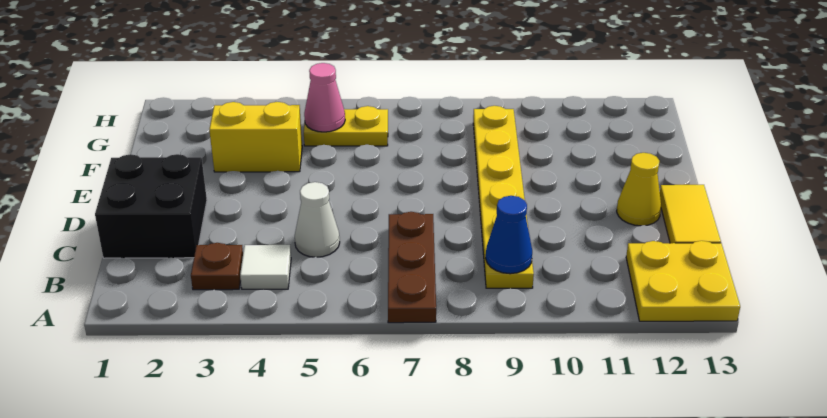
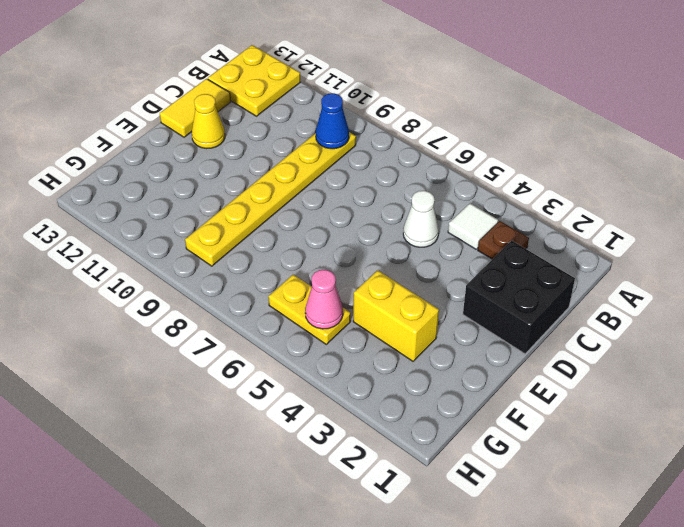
brown 1x3 plate [388,212,436,323] -> none

